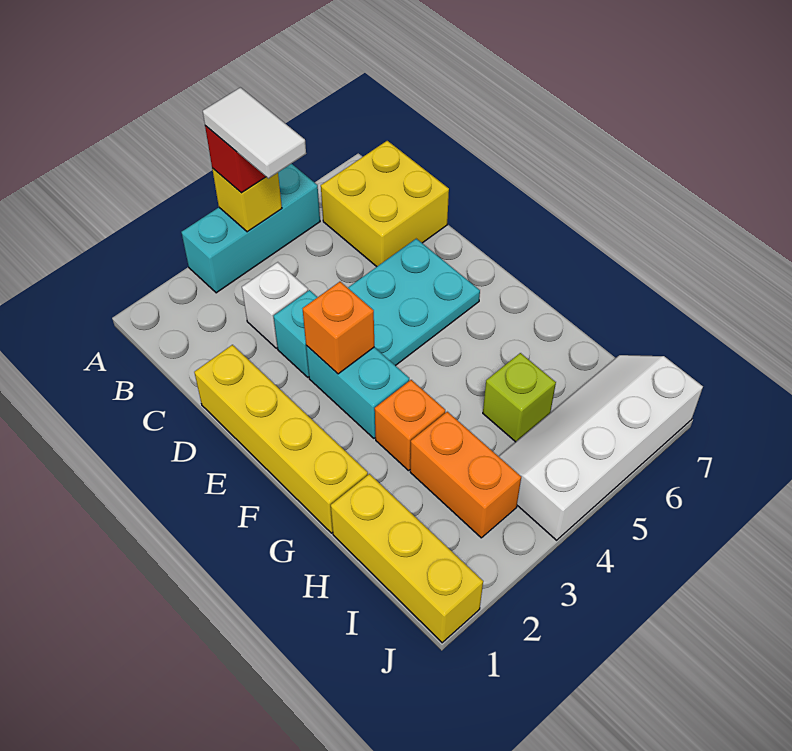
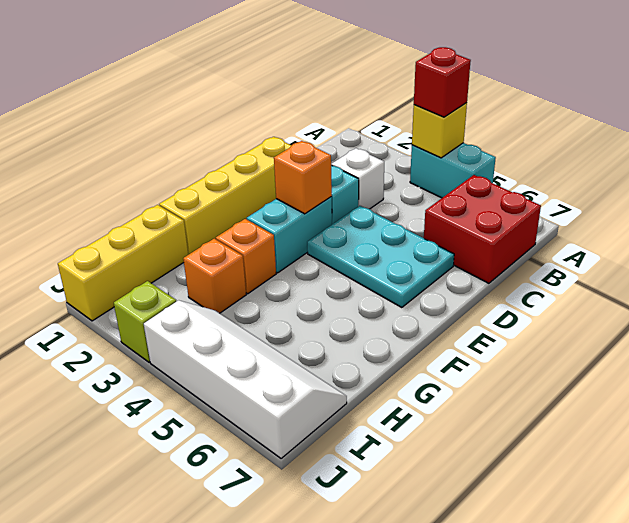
cyan 1x3 brick [181,164,320,293] -> cyan 1x2 brick [410,143,496,198]
white 1x2 tile [203,88,306,178] -> none
yellow 2x2 brick [321,141,449,267] -> red 2x2 brick [424,175,541,283]
orange 1x2 brick [410,412,521,538] -> orange 1x1 brick [183,239,246,313]
lime 1x1 brick [483,353,556,442] -> lime 1x1 brick moved to [114,281,176,362]

